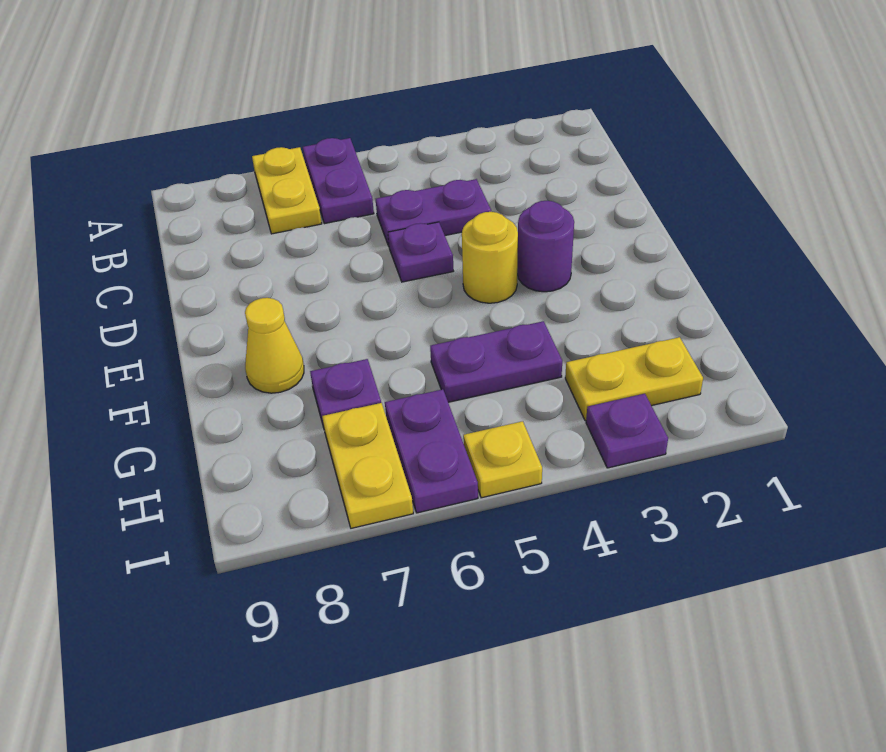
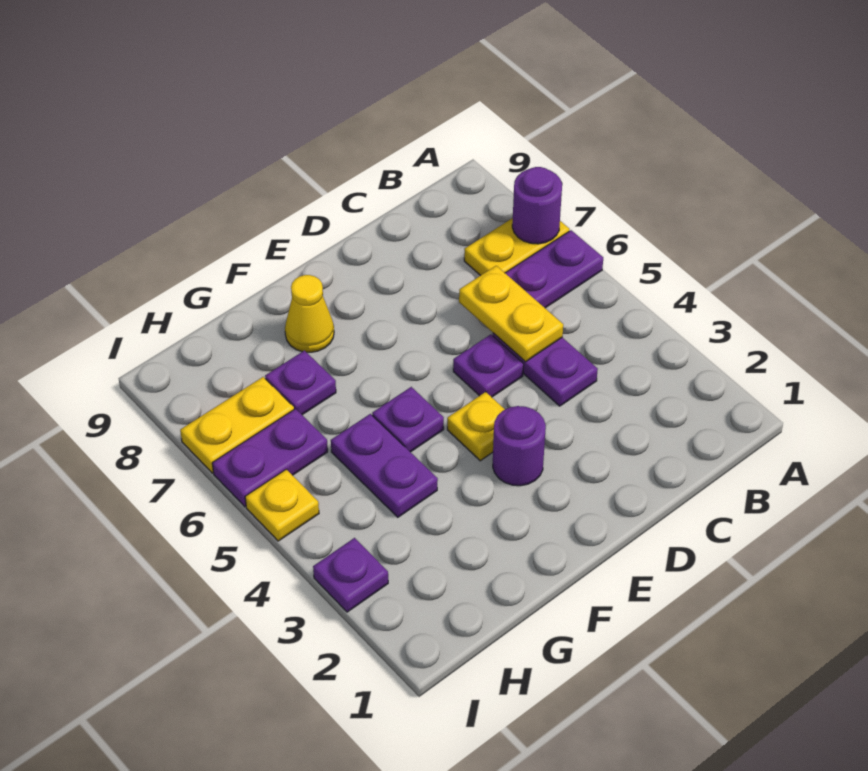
none -> purple 1x1 round brick [512,167,562,244]
yellow 1x1 round brick [462,212,518,303] -> yellow 1x1 plate [447,392,505,461]
none -> purple 1x1 plate [372,387,444,452]
yellow 1x2 plate [565,337,703,421] -> yellow 1x2 plate moved to [459,266,563,362]

